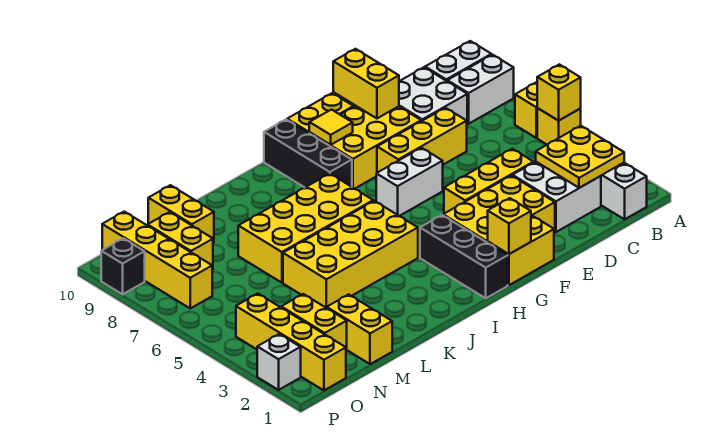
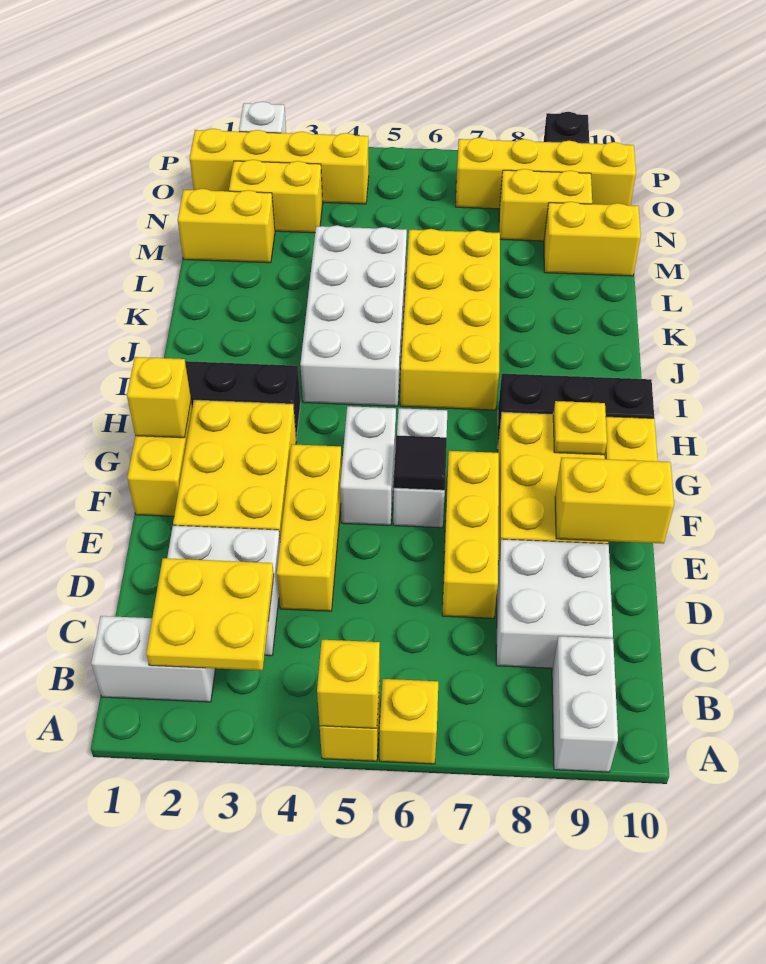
white 1x2 brick [447,55,514,124] -> white 1x2 brick moved to [340,406,396,525]
none -> black 1x1 tile [394,435,447,491]
yellow 1x1 tile [309,110,353,145] -> yellow 1x1 plate [553,401,607,455]
yellow 2x4 brick [283,201,418,308] -> white 2x4 brick [300,225,407,406]

